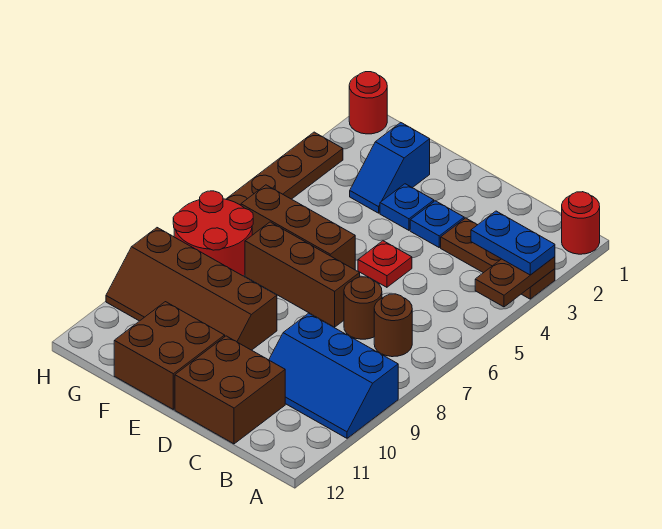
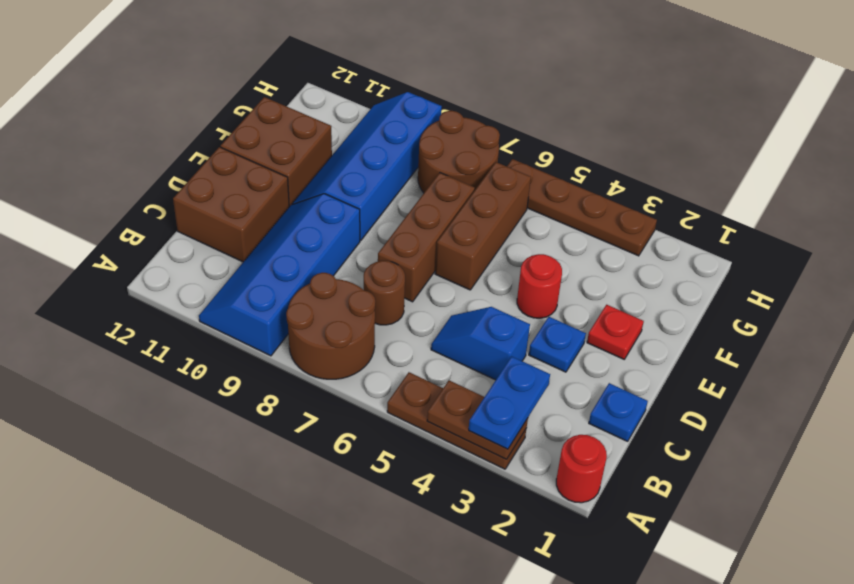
brown 1x3 plate [441,218,555,299] -> brown 1x3 plate turned to [387,372,526,469]
blue 2x3 slope [269,313,398,438] -> blue 2x4 slope [199,194,360,356]
brown 1x1 round brick [374,294,412,357] -> brown 2x2 round brick [286,273,375,379]
red 1x1 plate [358,241,412,287] -> red 1x1 plate moved to [587,305,644,359]
blue 1x1 plate [380,184,434,230] -> blue 1x1 plate moved to [589,383,648,441]
brown 2x4 slope [106,228,277,350] -> blue 2x4 slope [292,92,442,241]
blue 1x2 slope [350,123,430,213] -> blue 1x2 slope moved to [431,307,530,380]
red 2x2 round brick [173,191,253,276] -> brown 2x2 round brick [418,111,500,193]
red 1x1 round brick [349,72,387,134] -> red 1x1 round brick moved to [517,254,562,318]

